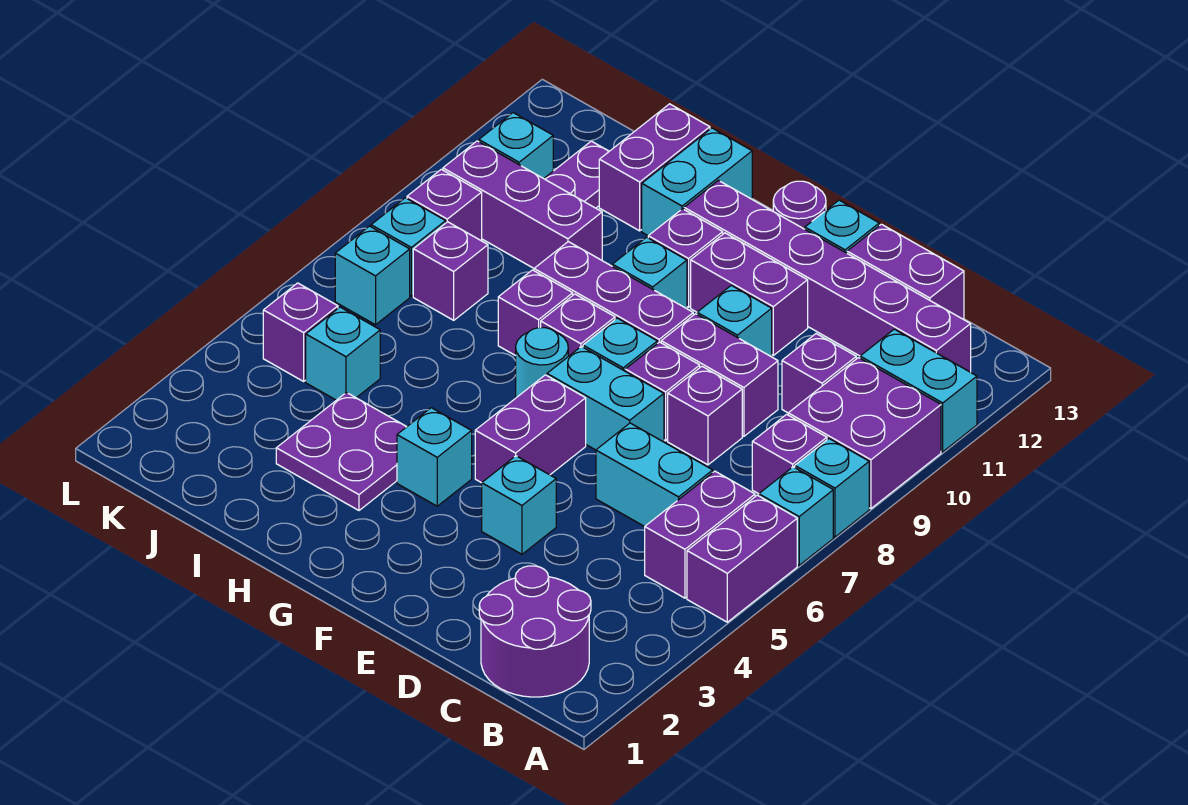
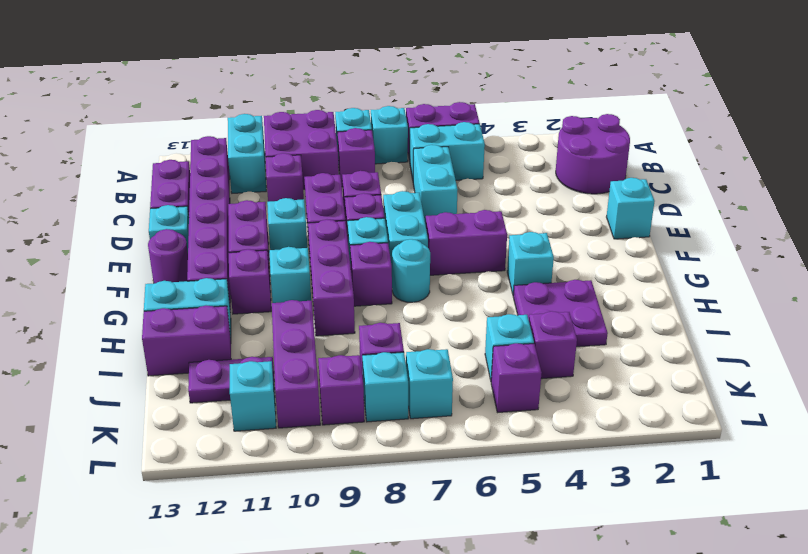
purple 1x2 brick [645,471,755,598] -> cyan 1x2 brick [410,122,485,180]
cyan 1x1 brick [482,456,556,554] -> cyan 1x1 brick moved to [607,178,655,239]
purple 1x1 brick [498,270,573,356] -> purple 1x1 brick moved to [529,311,577,379]

